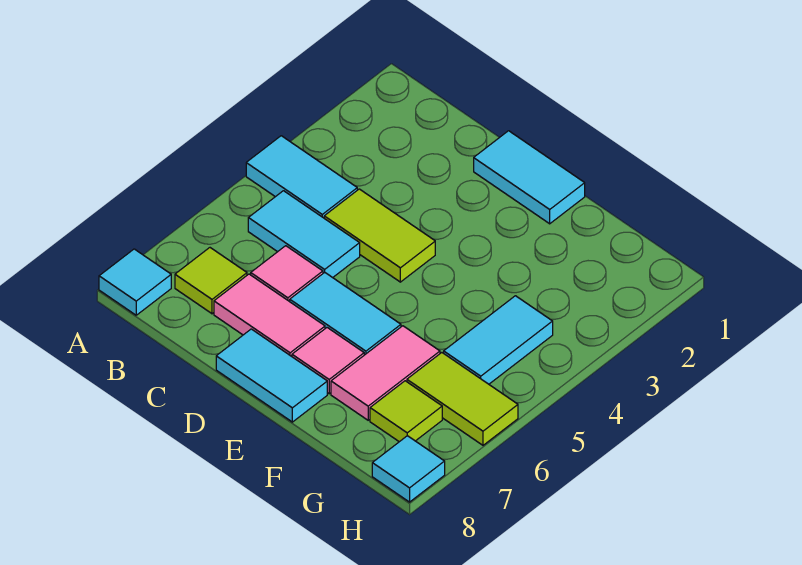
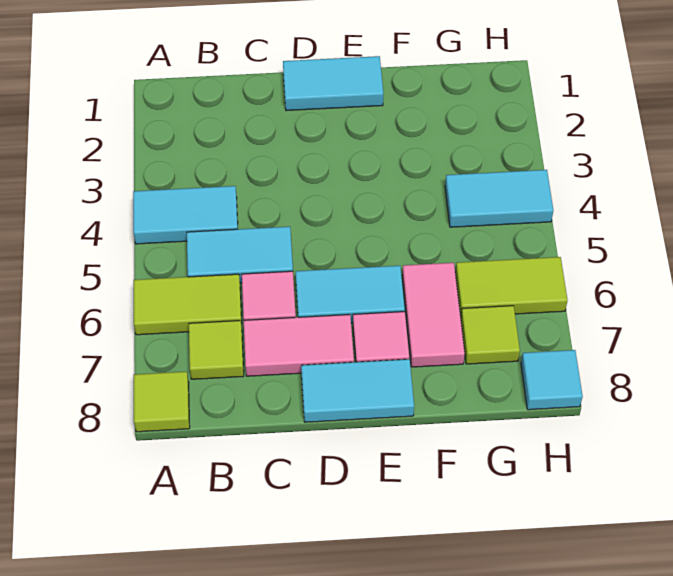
cyan 1x1 tile [99,249,171,315] -> lime 1x1 tile [134,372,190,432]
lime 1x2 tile [324,189,435,282] -> lime 1x2 tile moved to [134,274,242,335]
cyan 1x2 tile [444,296,553,384] -> cyan 1x2 tile turned to [445,170,553,227]

